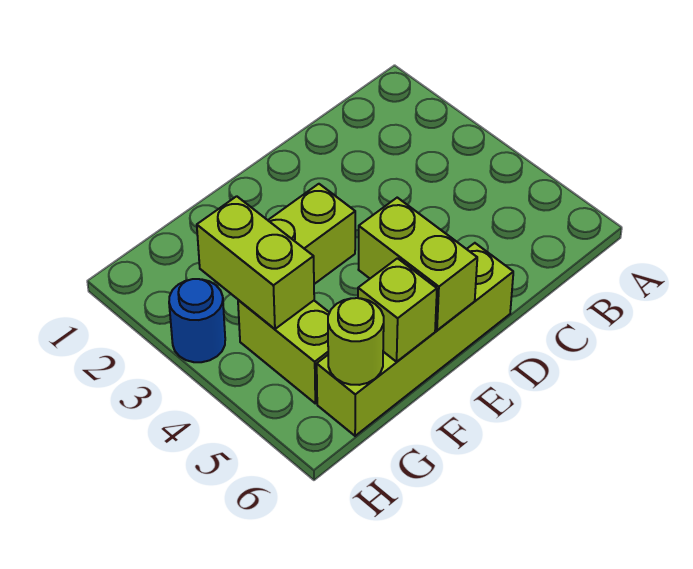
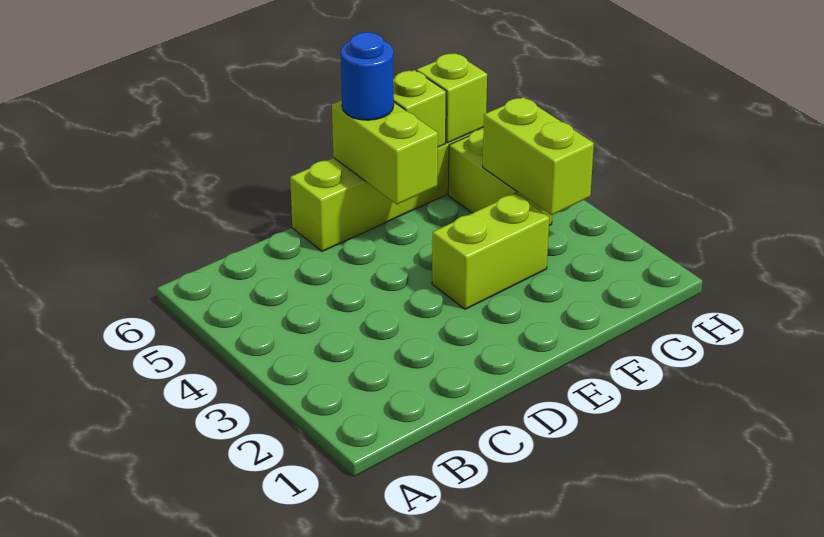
lime 1x1 round brick [328,298,384,385] -> lime 1x1 brick [417,53,487,143]
blue 1x1 round brick [169,279,225,362] -> blue 1x1 round brick moved to [341,32,394,120]

